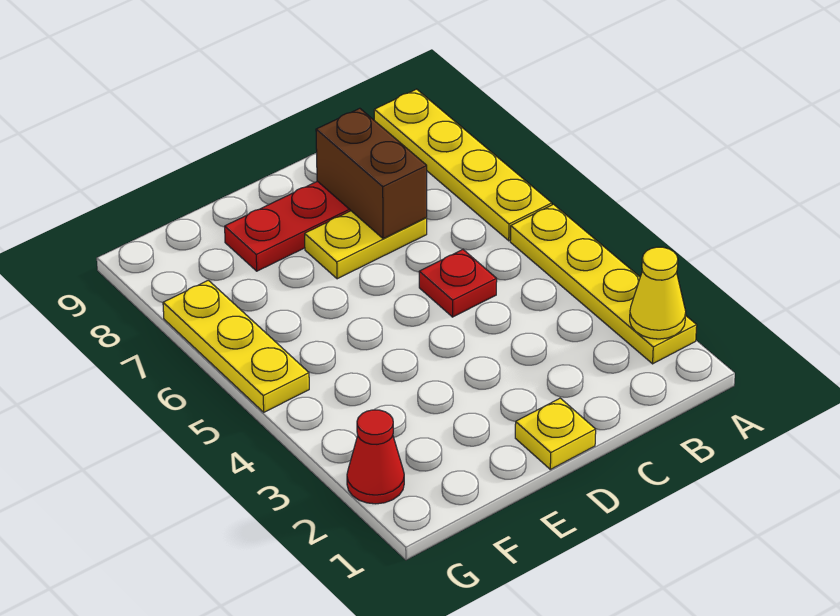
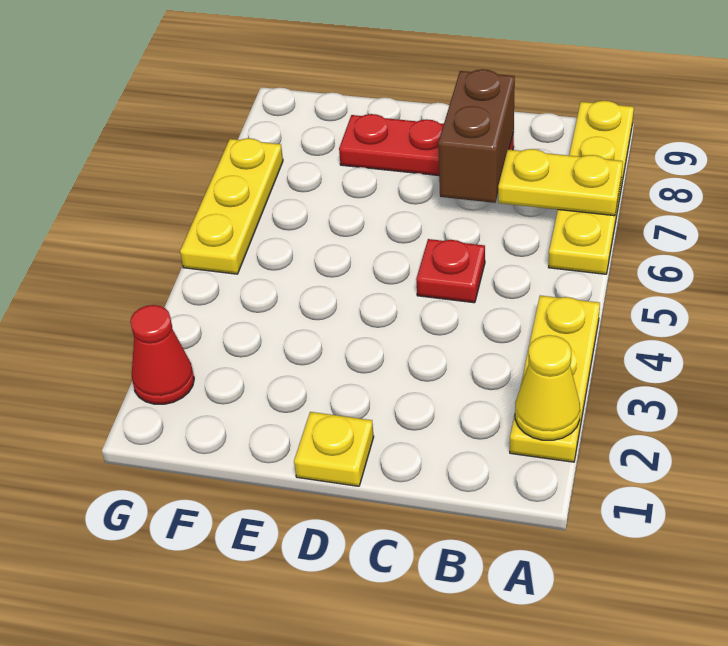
yellow 1x4 plate [510,204,697,364] -> yellow 1x3 plate [510,296,600,462]
yellow 1x2 plate [305,211,427,279] -> yellow 1x2 plate moved to [498,149,623,216]

